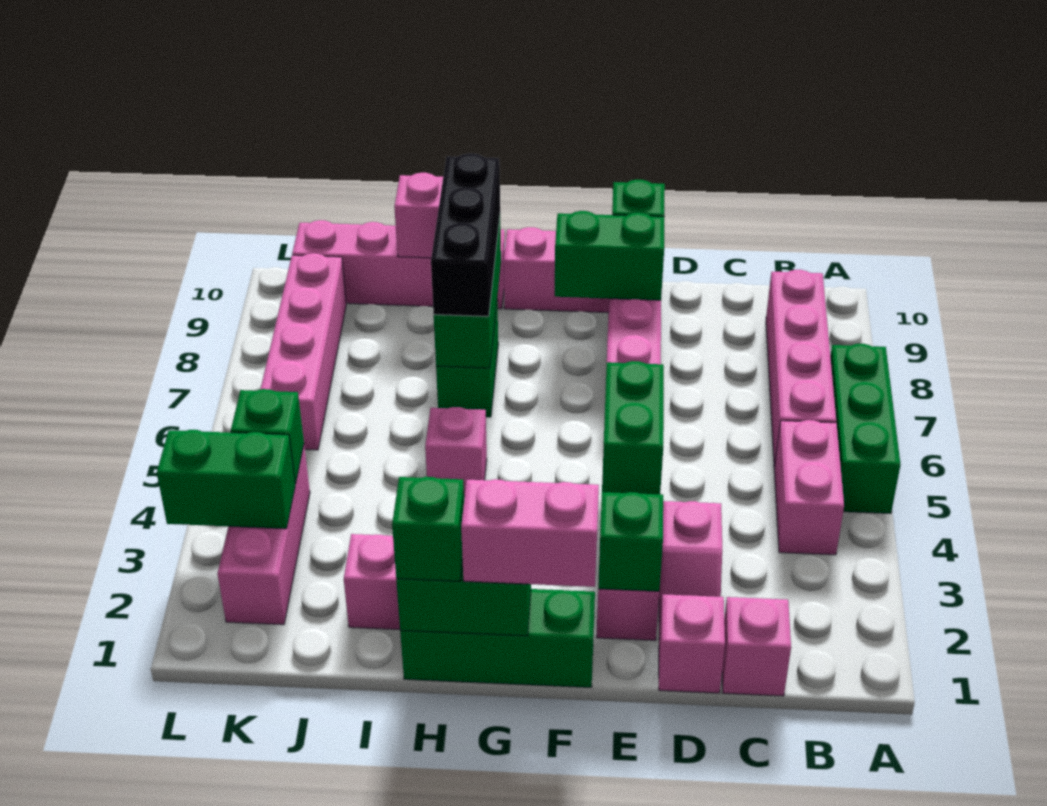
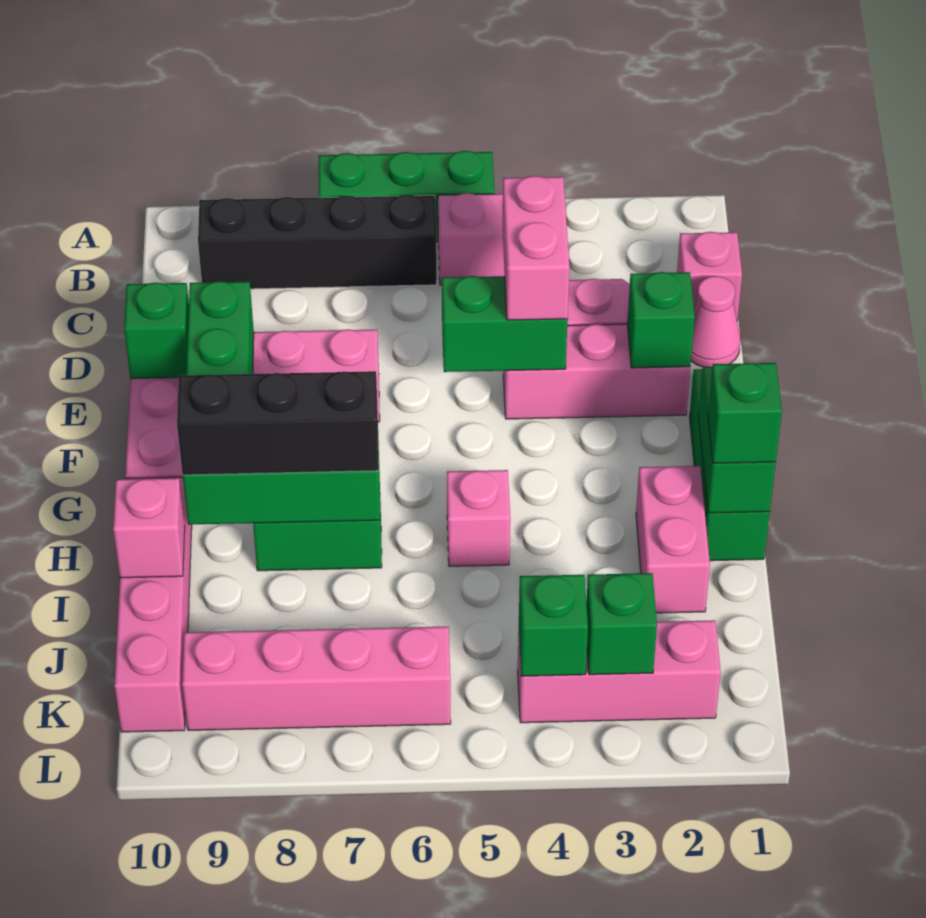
pink 1x4 brick [766,270,836,467] -> black 1x4 brick [198,195,437,289]
pink 1x1 brick [659,594,725,693] -> pink 1x1 cone [691,276,741,367]
pink 1x2 brick [461,479,599,587] -> pink 1x2 brick moved to [502,176,570,320]
green 1x2 brick [157,430,295,529] -> green 1x1 brick [586,573,657,675]

